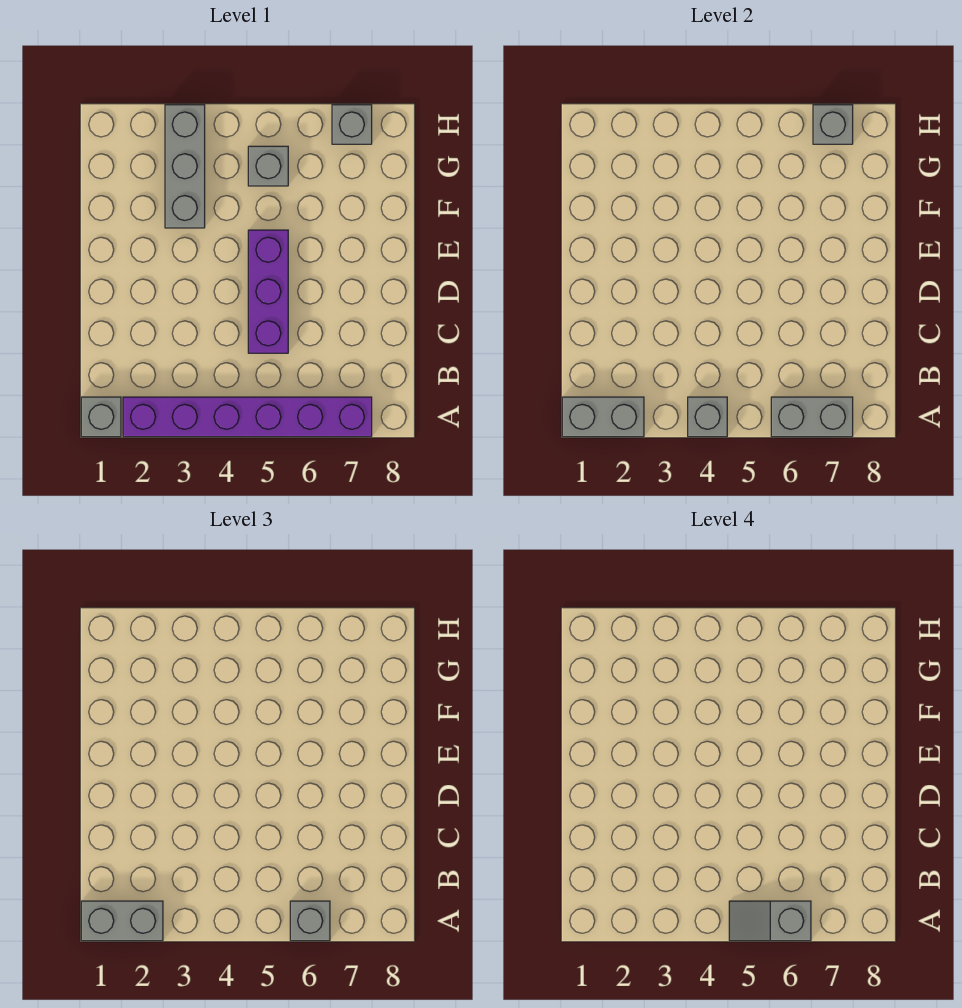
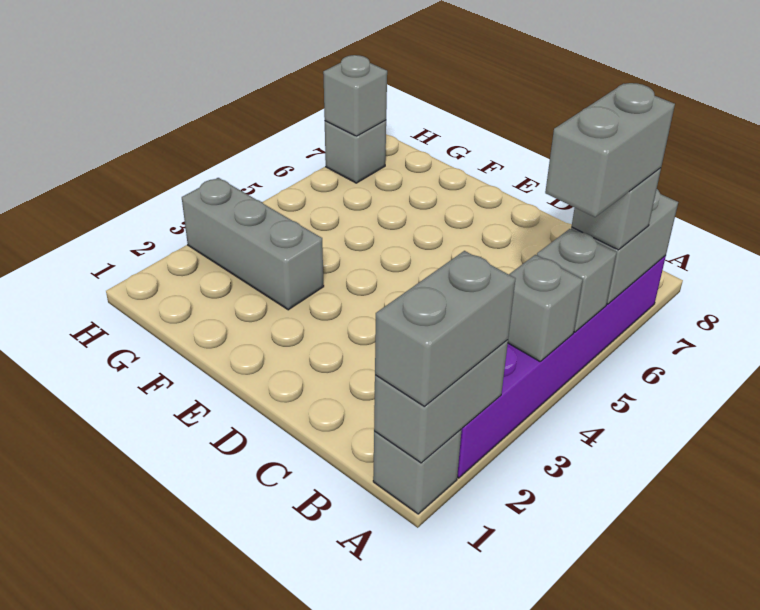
grey 1x2 slope [729,901,811,941] -> grey 1x2 brick [545,83,675,217]
purple 1x3 brick [248,230,288,353] -> none
grey 1x1 brick [248,146,288,186] -> grey 1x1 brick moved to [537,229,617,332]

